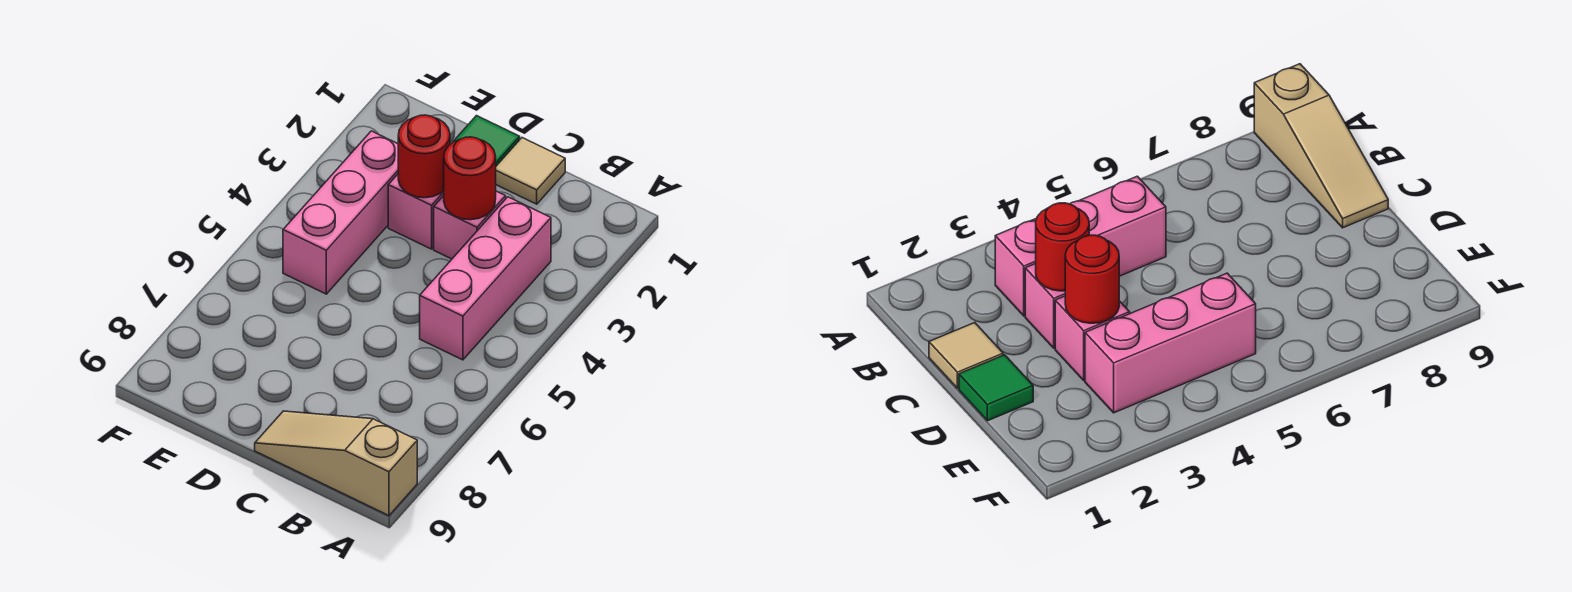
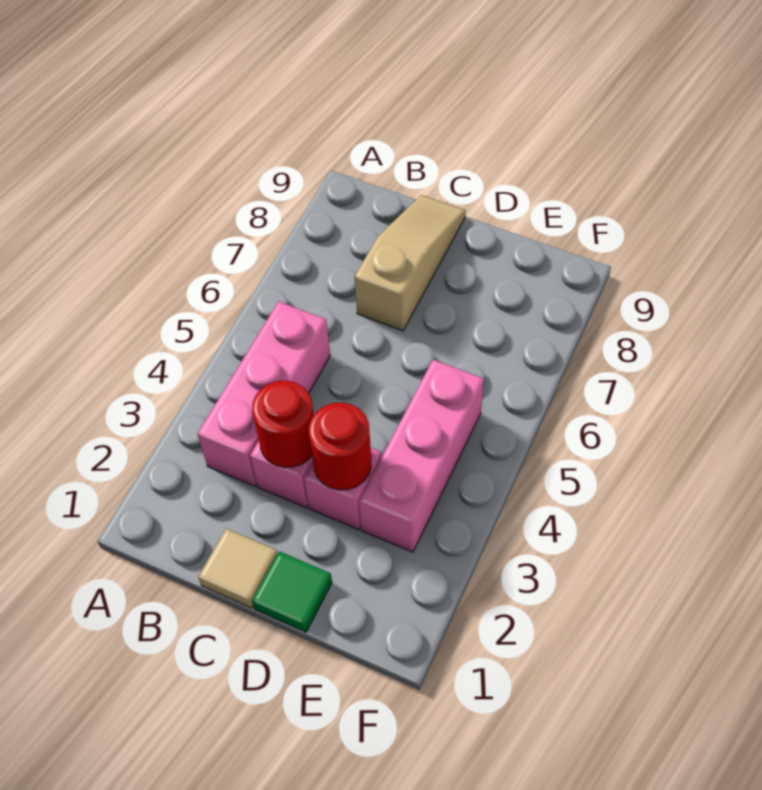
tan 1x3 slope [255,411,417,516] -> tan 1x3 slope turned to [355,195,466,331]

